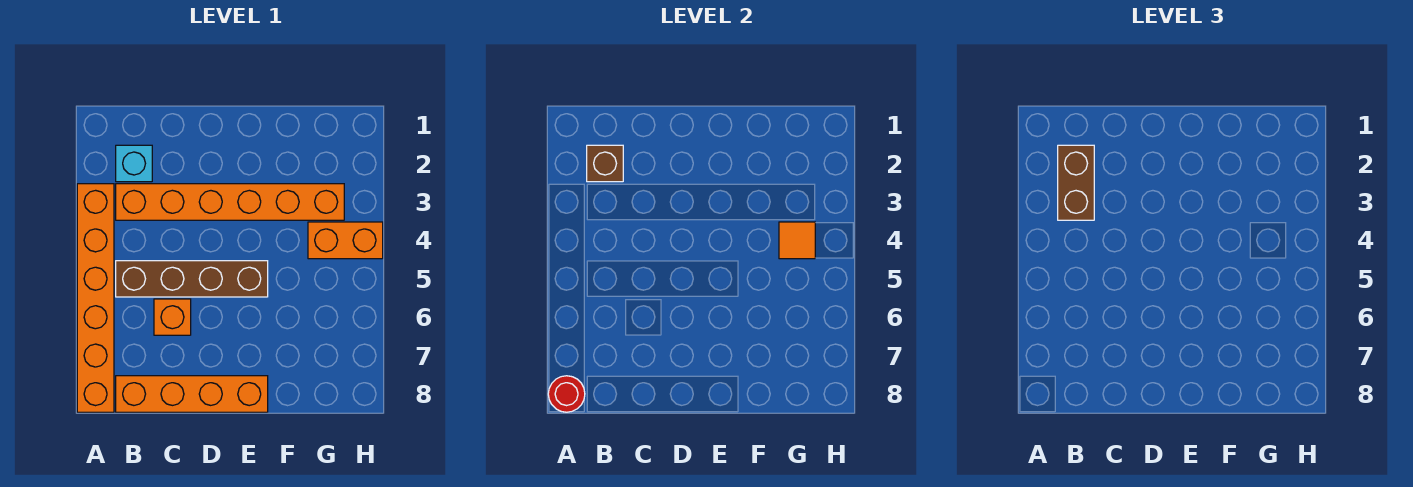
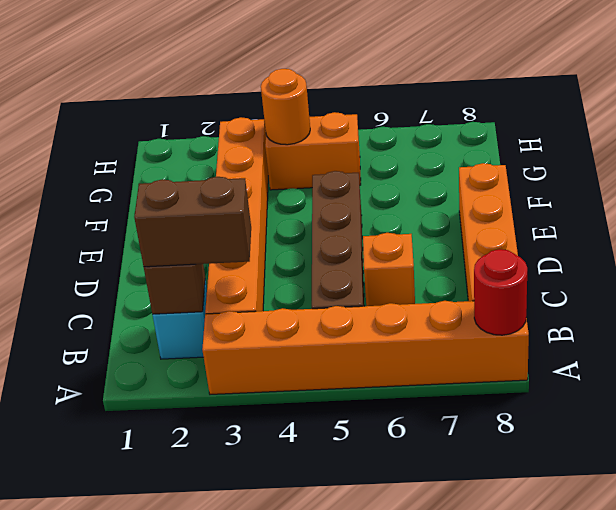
orange 1x2 brick [308,222,383,259] -> orange 1x2 brick turned to [265,112,361,190]
orange 1x1 tile [779,222,815,259] -> orange 1x1 round brick [261,69,310,145]

